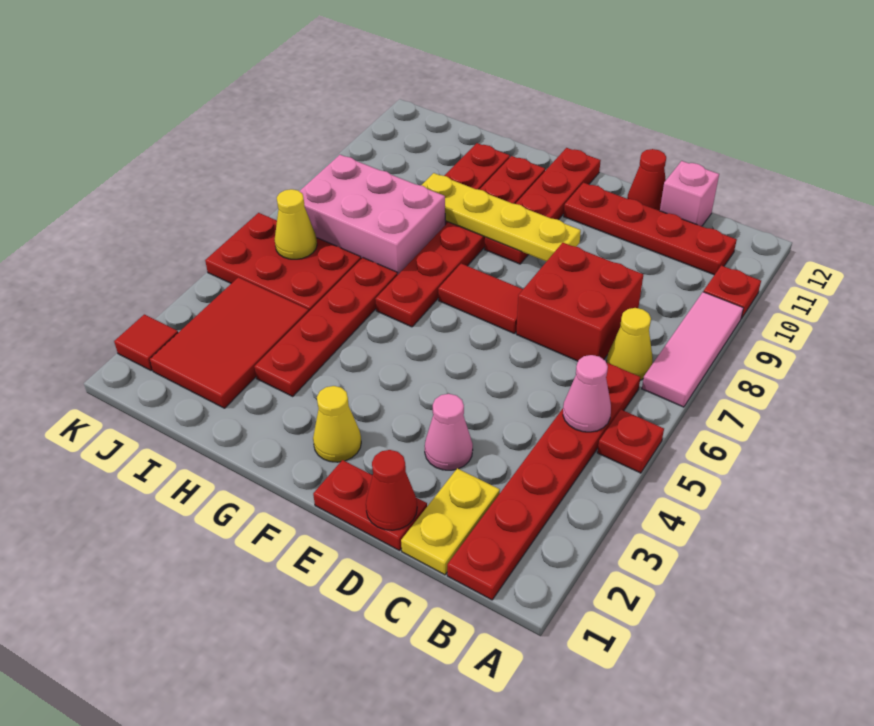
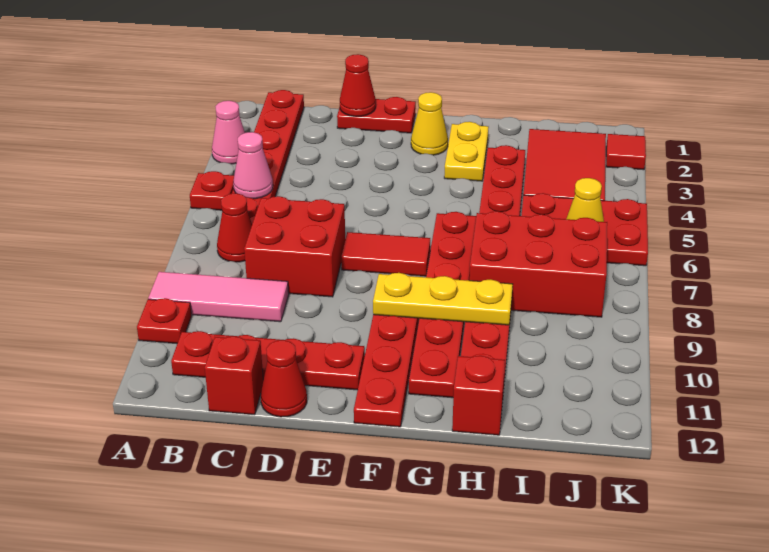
pink 1x3 tile [642,292,743,407] -> pink 1x3 tile turned to [148,272,289,322]
yellow 1x1 cone [607,308,653,380] -> red 1x1 cone [217,193,252,262]
yellow 1x2 plate [401,468,500,575] -> yellow 1x2 plate moved to [444,122,489,181]
pink 1x1 brick [660,161,719,226] -> red 1x1 brick [205,336,263,415]
pink 1x1 cone [425,394,473,470] -> pink 1x1 cone moved to [212,101,245,164]
yellow 1x4 plate [421,173,581,262] -> yellow 1x3 plate [373,273,513,325]
pink 2x3 brick [300,155,445,274] -> red 2x3 brick [469,211,607,317]
none -> red 1x1 brick [452,356,505,435]

